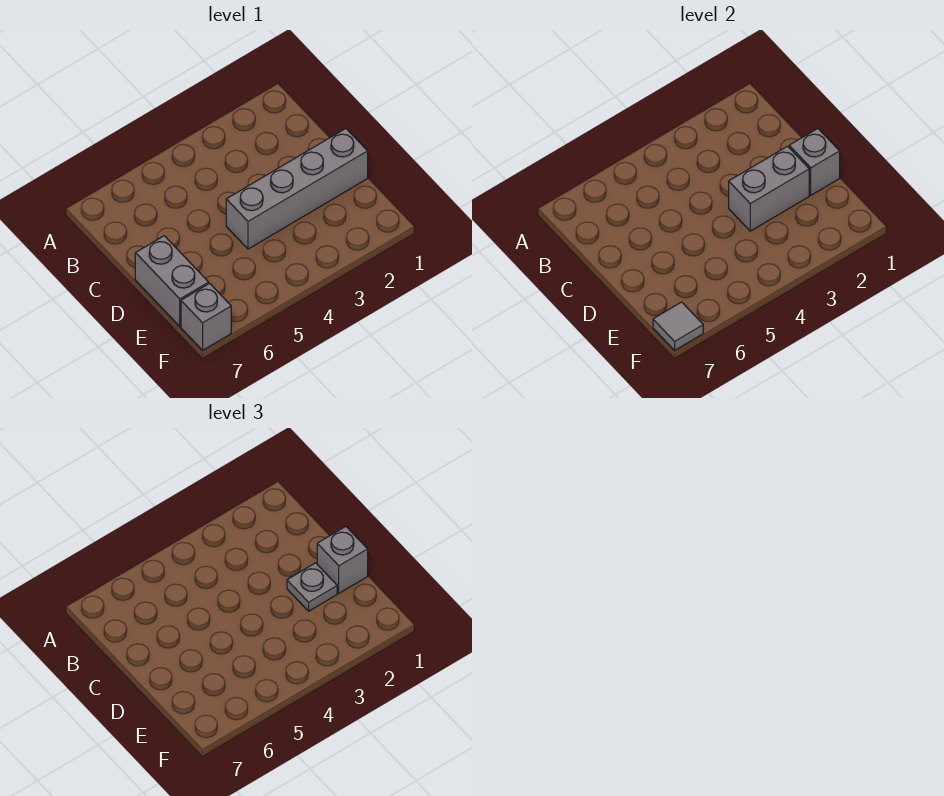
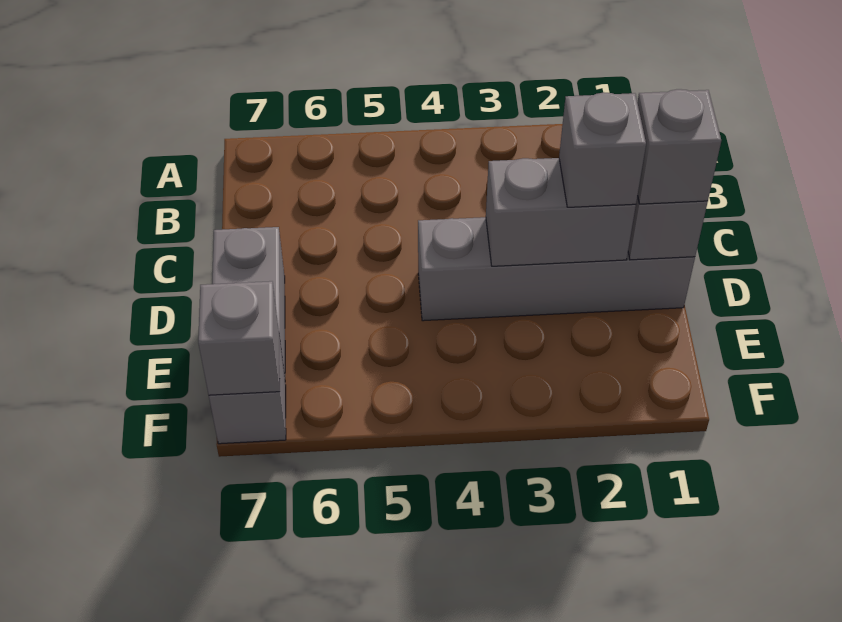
grey 1x1 plate [287,563,337,611] -> grey 1x1 brick [559,92,646,207]
grey 1x1 tile [653,302,703,350] -> grey 1x1 brick [198,281,280,395]

